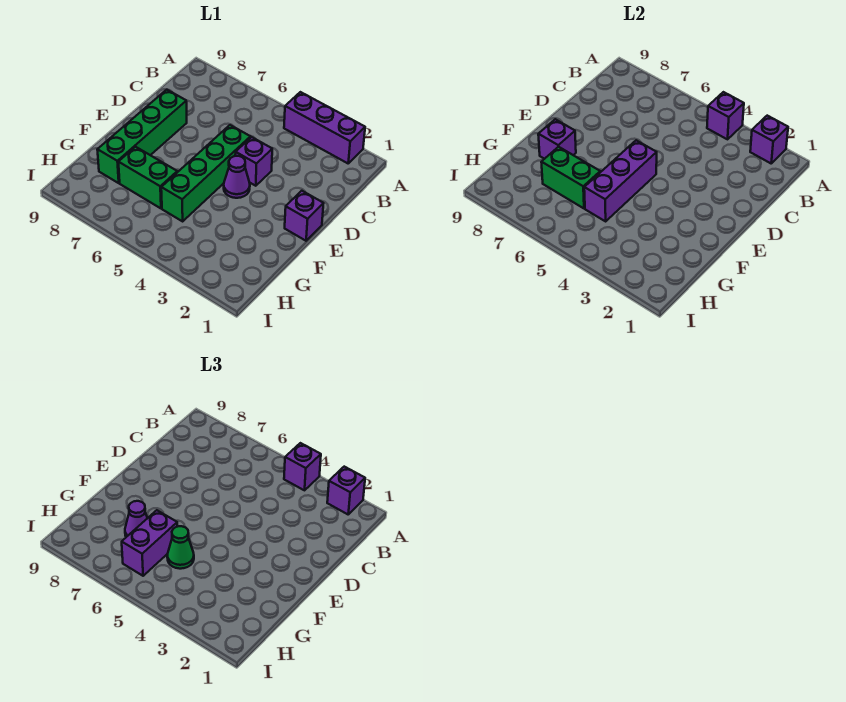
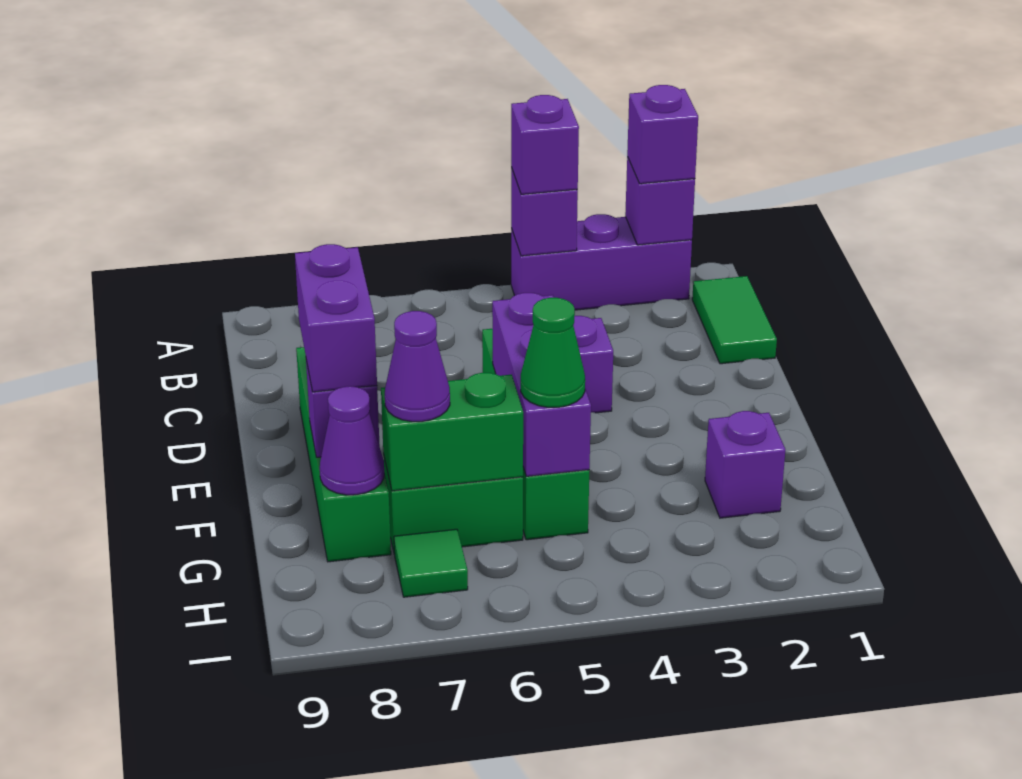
none -> green 1x2 tile [692,276,777,364]
purple 1x1 brick [285,191,324,241] -> purple 1x1 brick moved to [705,411,785,518]
purple 1x1 cone [224,156,250,198] -> purple 1x1 cone moved to [320,386,384,495]
purple 1x2 brick [122,510,177,576] -> purple 1x2 brick moved to [295,244,377,392]
none -> green 1x1 tile [394,529,468,597]

